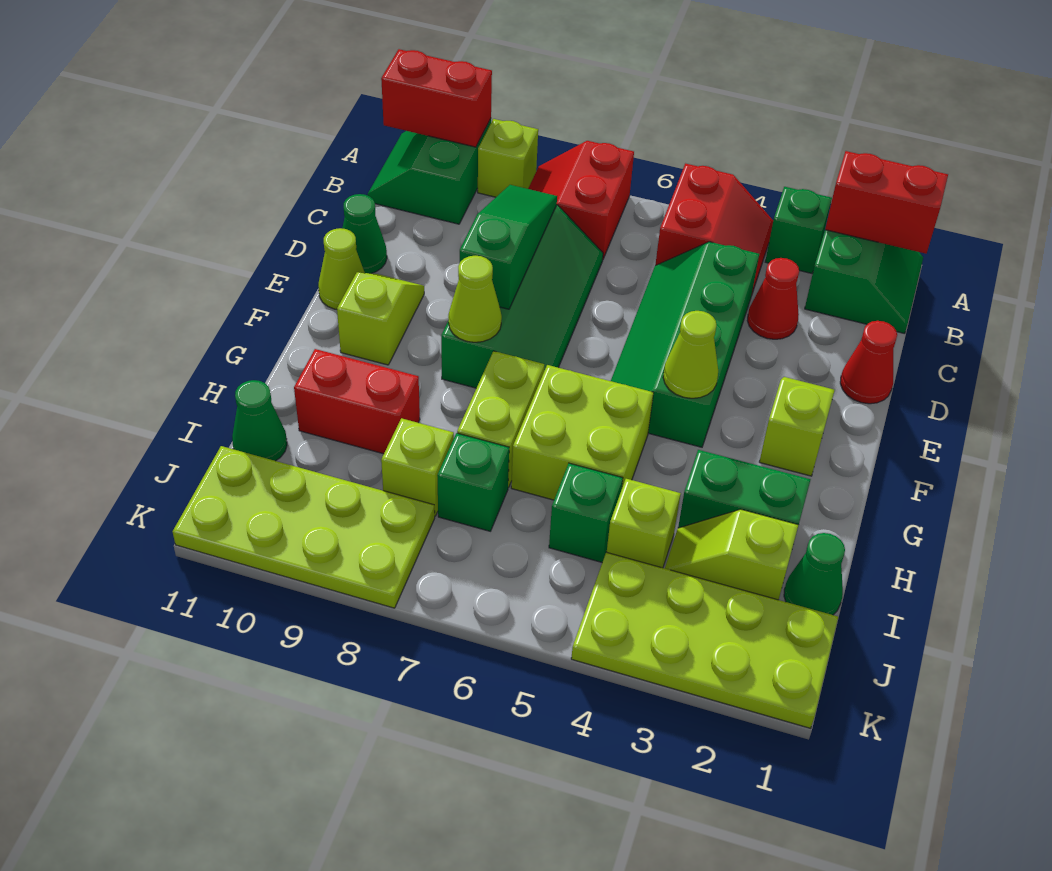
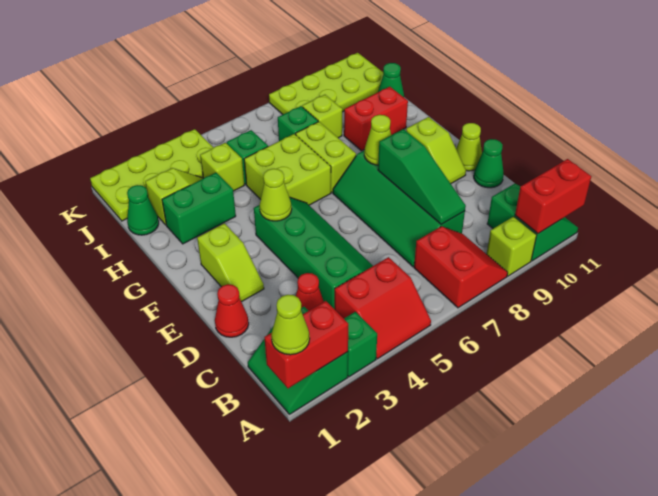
none -> lime 1x1 cone [271,295,310,355]
red 2x2 slope [655,164,773,293] -> red 2x2 slope turned to [335,257,431,359]

